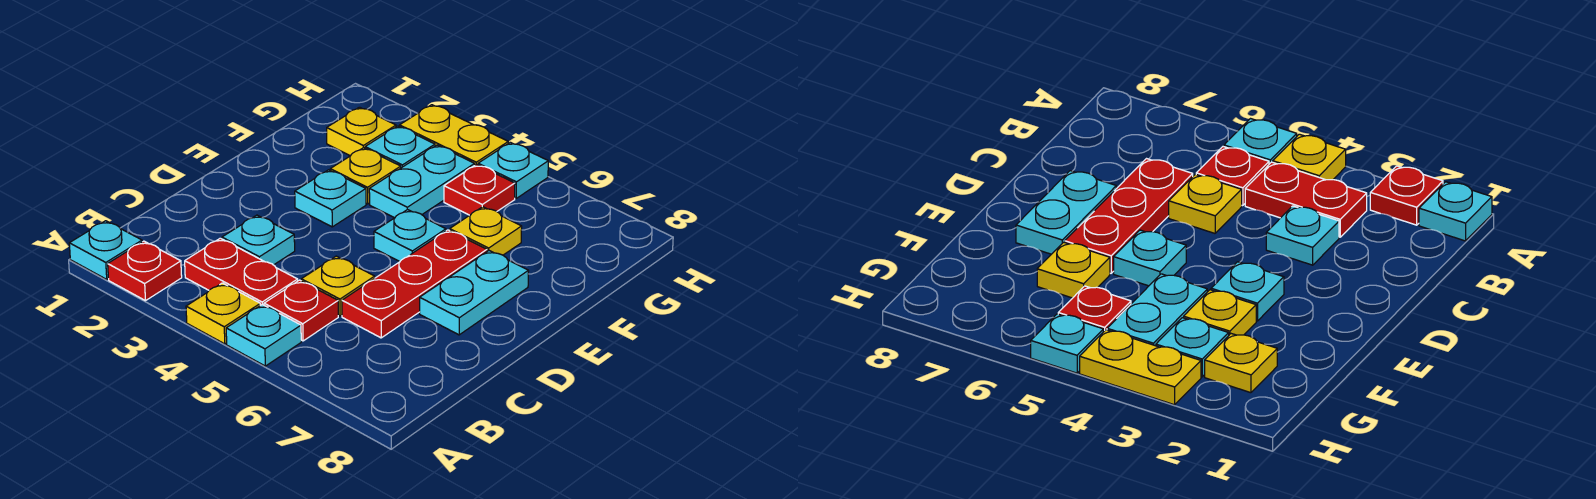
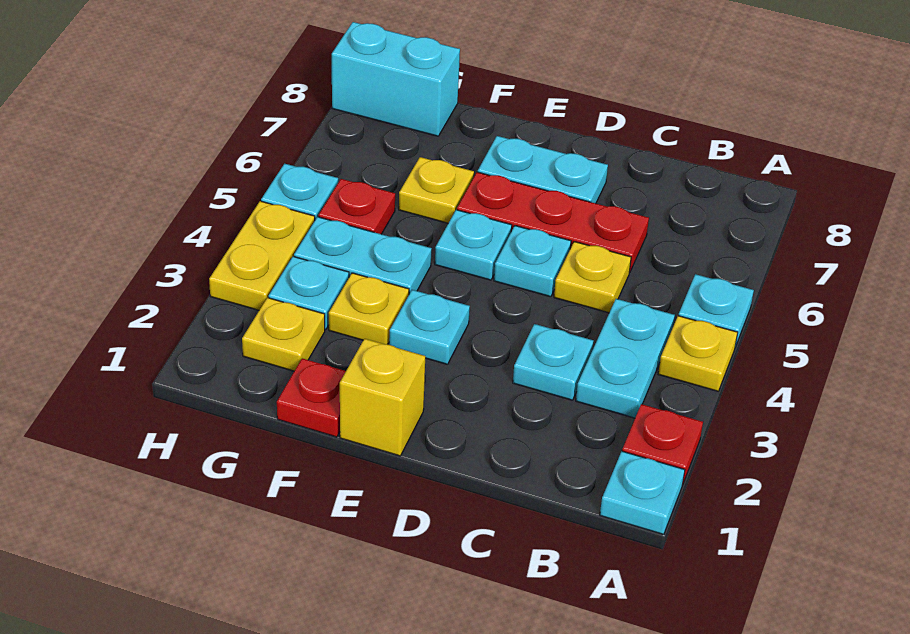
red 1x2 plate [185,238,298,305] -> cyan 1x2 plate [576,299,675,418]
red 1x1 plate [264,280,338,341] -> red 1x1 plate moved to [277,358,346,437]
none -> cyan 1x1 plate [494,226,571,297]
none -> yellow 1x1 brick [340,339,425,456]
none -> cyan 1x2 brick [332,22,460,136]

